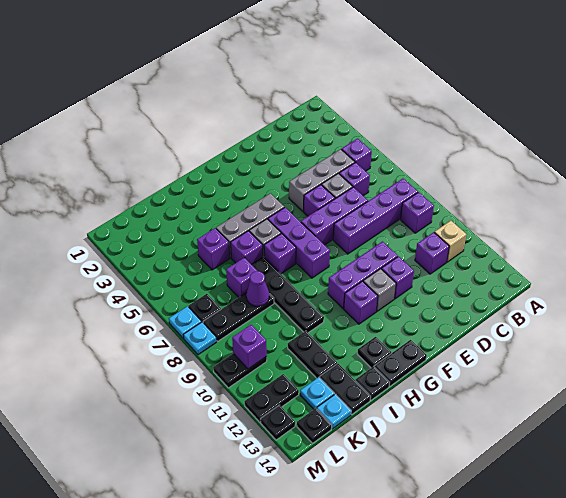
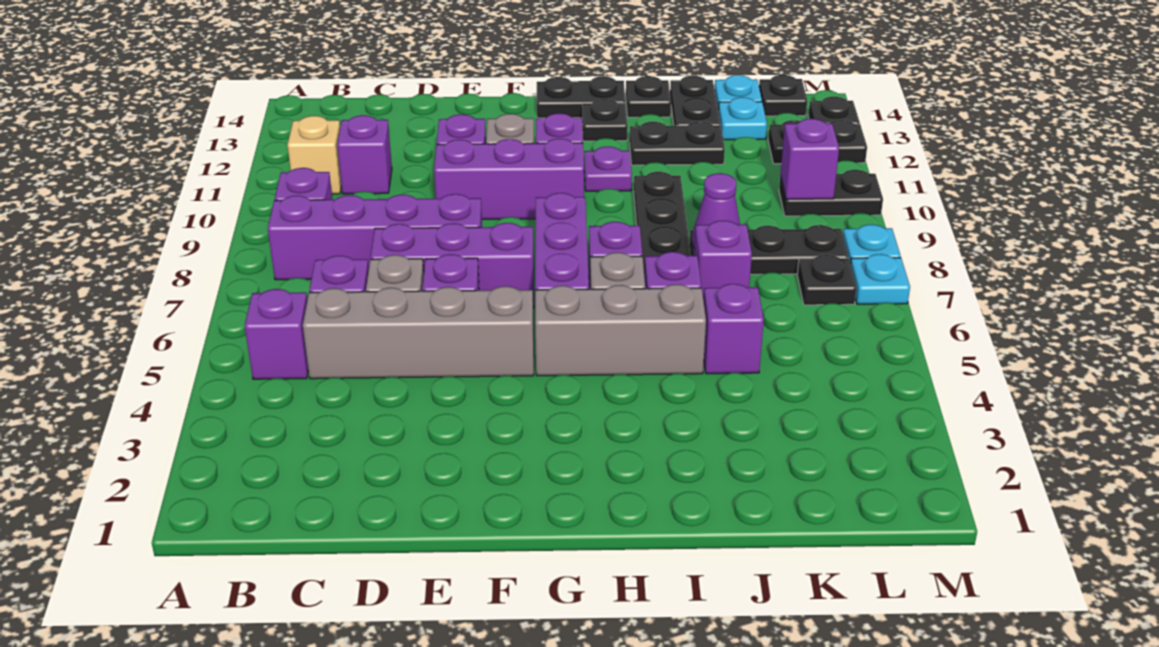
grey 1x3 brick [289,149,355,211] -> grey 1x4 brick [303,286,534,379]
none -> purple 1x1 plate [584,147,632,191]
black 1x2 plate [288,331,337,378] -> black 1x2 plate turned to [630,121,725,165]

